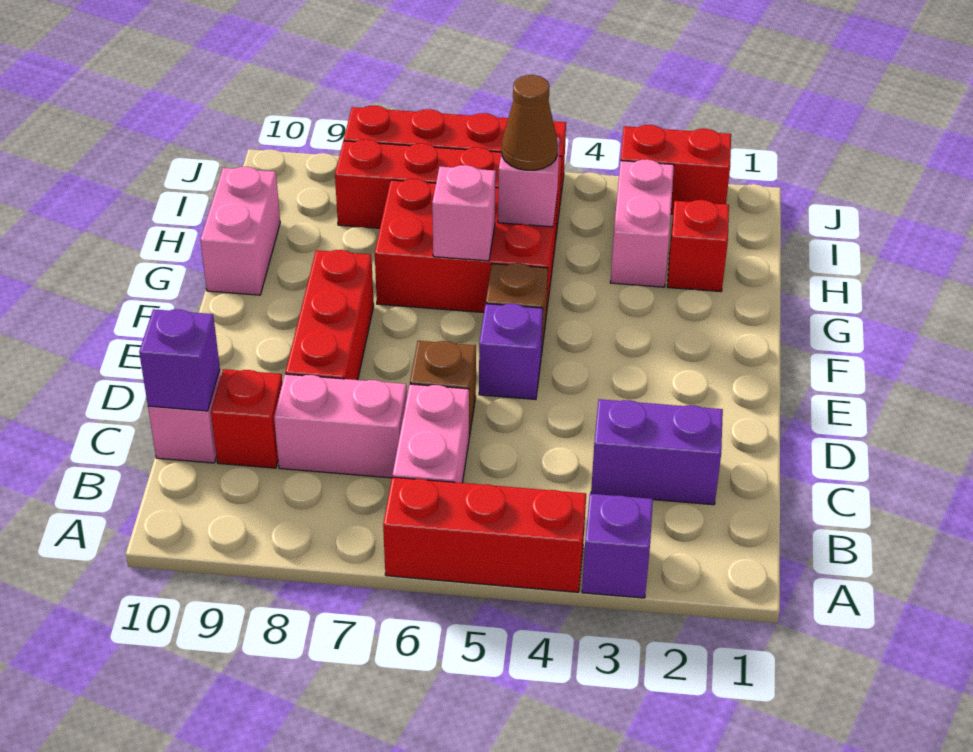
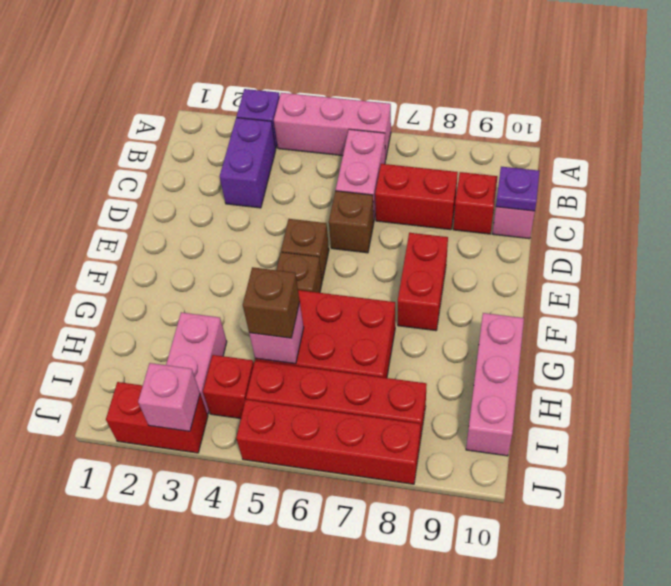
red 1x3 brick [383,477,586,592] -> pink 1x3 brick [274,93,391,160]
purple 1x2 brick [591,399,723,505] -> purple 1x2 brick turned to [220,118,276,208]
pink 1x2 brick [274,374,407,478] -> red 1x2 brick [375,164,458,230]
purple 1x1 brick [139,309,220,411] -> purple 1x1 plate [496,167,540,211]
red 1x3 brick [285,250,374,380] -> red 1x2 brick [398,233,448,331]
purple 1x1 brick [479,304,543,399] -> brown 1x1 brick [281,219,329,280]
pink 1x1 brick [432,165,496,261] -> pink 1x1 brick moved to [138,363,200,431]
pink 1x2 brick [200,167,280,295] -> pink 1x3 brick [466,313,524,456]
red 1x1 brick [667,200,729,292] -> red 1x1 brick moved to [203,355,254,419]
brown 1x1 cone [502,75,558,170] -> brown 1x1 brick [243,267,300,338]

